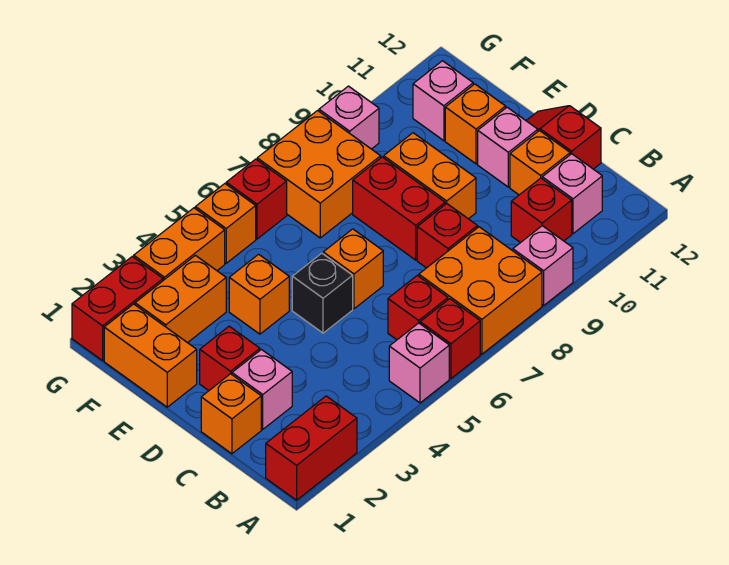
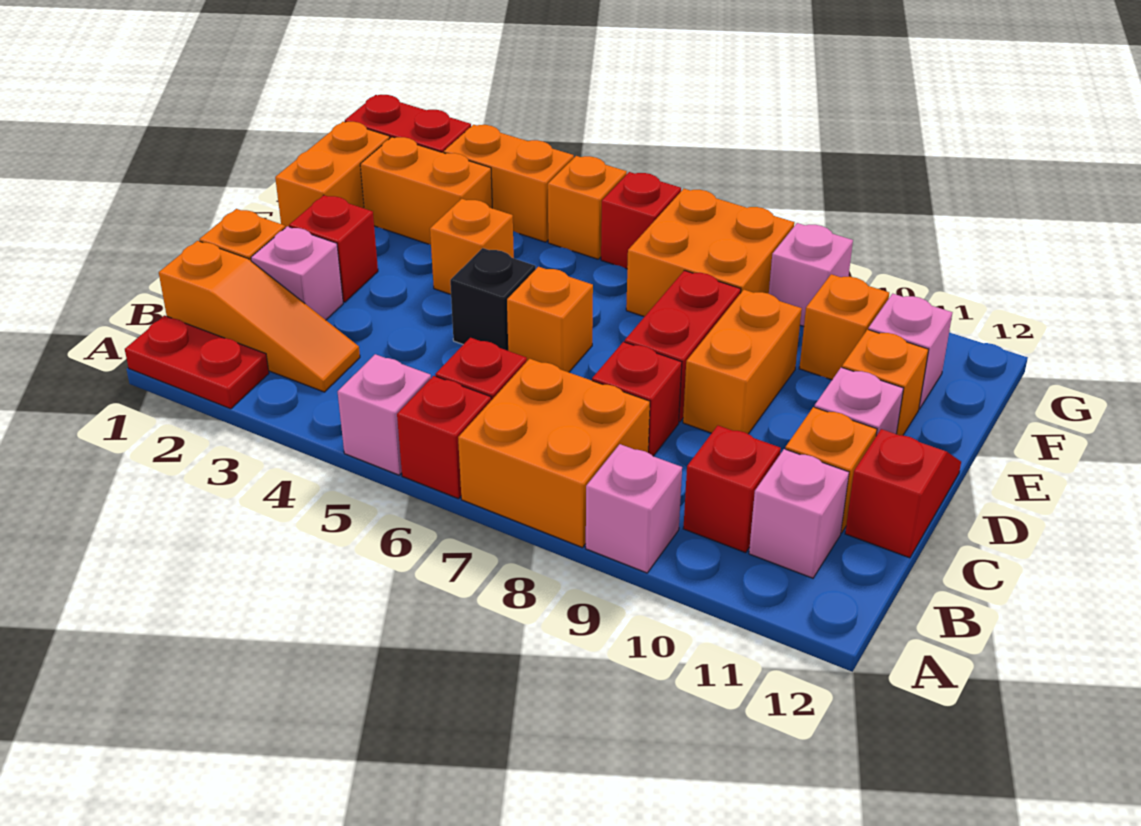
red 1x2 brick [266,396,357,500] -> red 1x2 plate [125,315,269,409]
none -> orange 1x3 slope [159,241,360,392]
none -> orange 1x1 brick [799,274,889,380]

